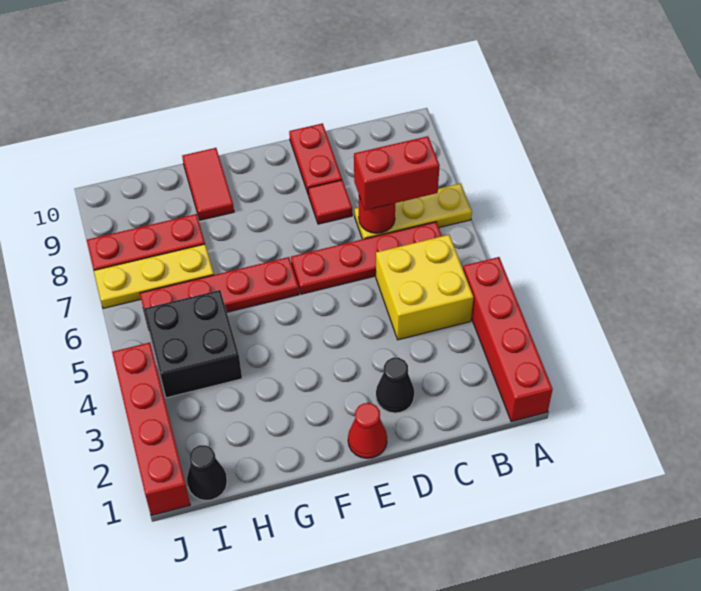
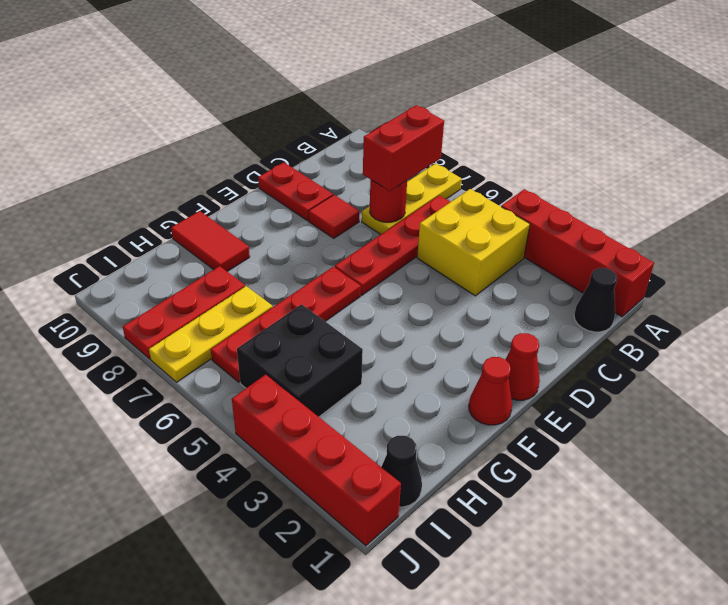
black 1x1 cone [376,358,414,413] -> black 1x1 cone moved to [574,268,617,332]
none -> red 1x1 cone [469,357,512,425]

